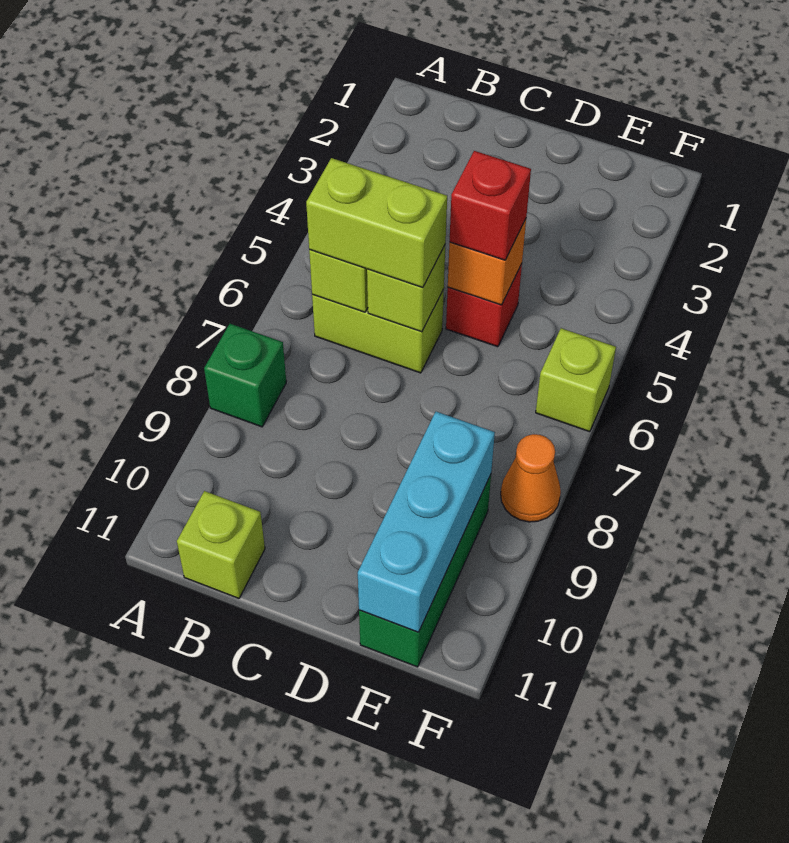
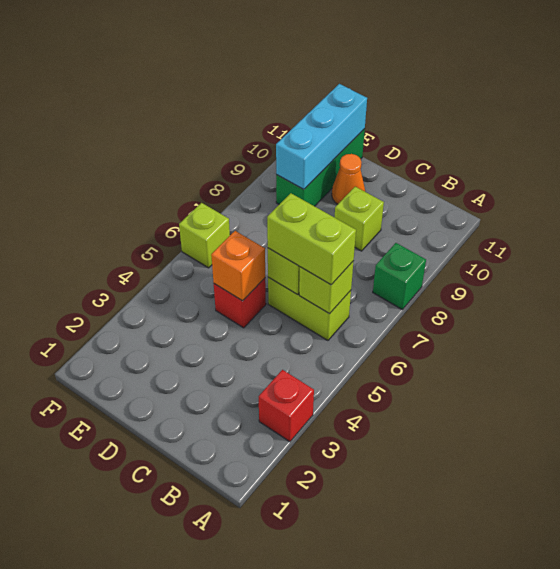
lime 1x1 brick [177,491,265,598] -> lime 1x1 brick moved to [335,187,384,251]
red 1x1 brick [449,151,531,260] -> red 1x1 brick moved to [259,370,314,442]
orange 1x1 cone [501,434,561,522] -> orange 1x1 cone moved to [332,154,365,204]

